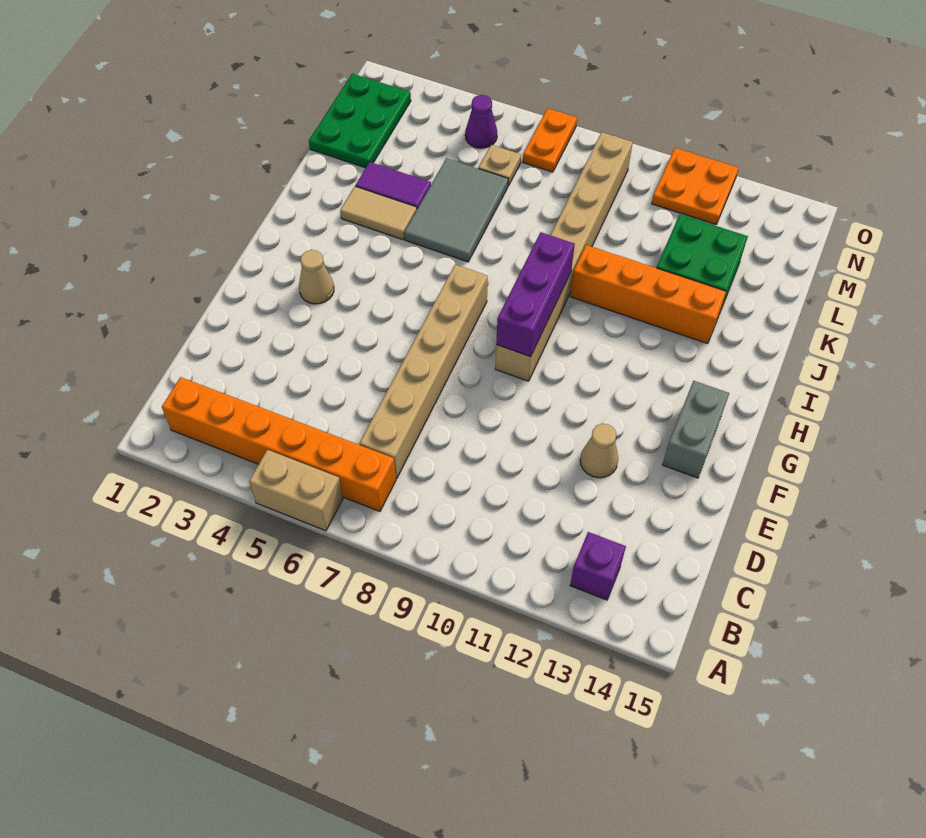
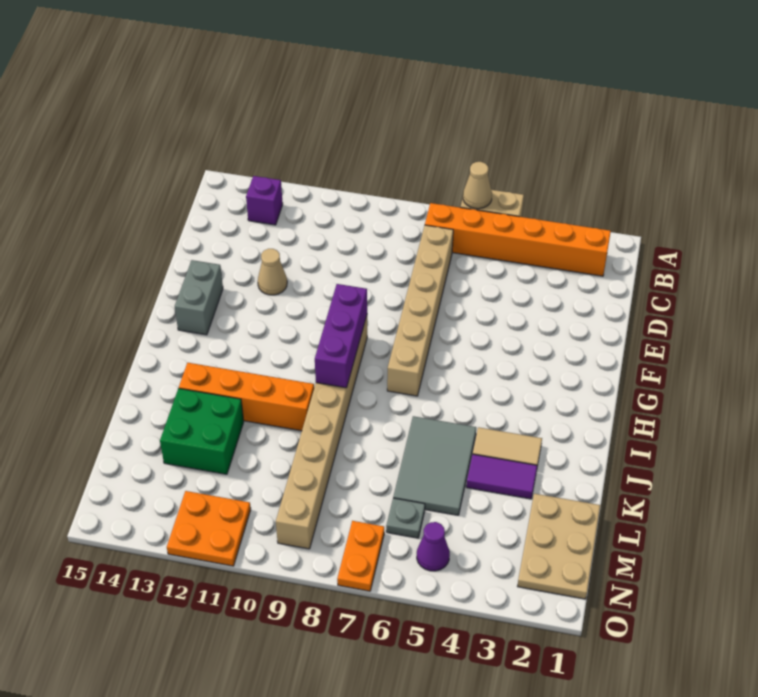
tan 1x1 cone [299,250,334,304] -> tan 1x1 cone moved to [463,162,492,209]
green 2x3 plate [309,74,411,168] -> tan 2x3 plate [517,494,600,599]
tan 1x1 plate [479,145,521,186] -> grey 1x1 plate [386,498,425,538]

